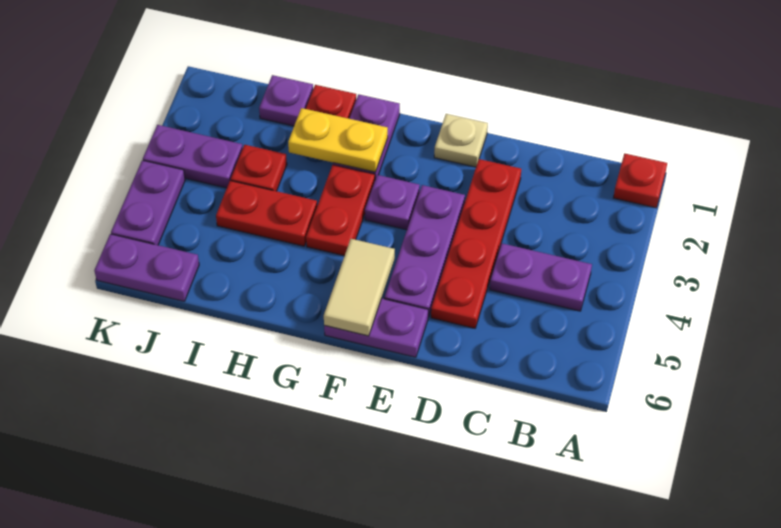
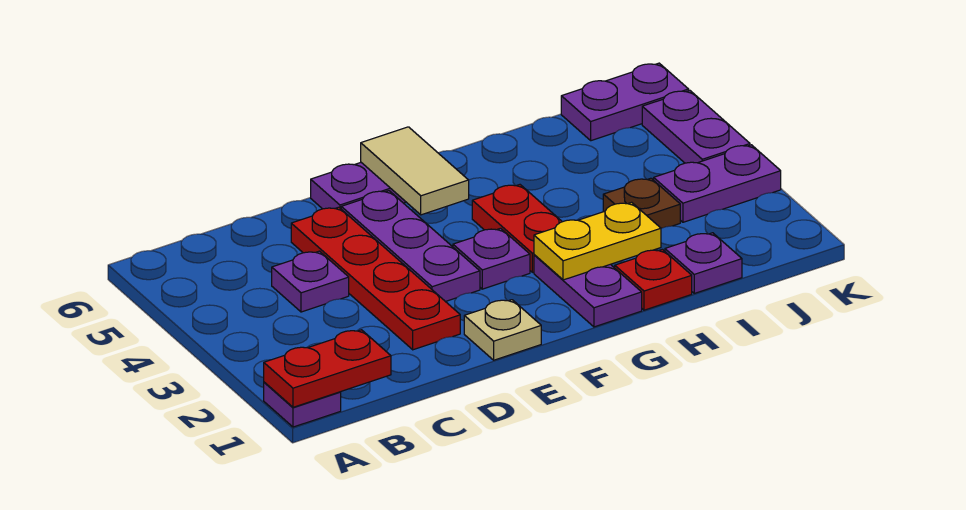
red 1x1 plate [613,153,667,208] -> purple 1x1 plate [264,382,341,427]
purple 1x2 plate [490,243,592,311] -> purple 1x1 plate [272,251,349,312]
red 1x2 plate [216,181,317,246] -> red 1x2 plate moved to [264,330,391,407]
red 1x1 plate [231,145,287,191] -> brown 1x1 plate [603,178,680,228]

